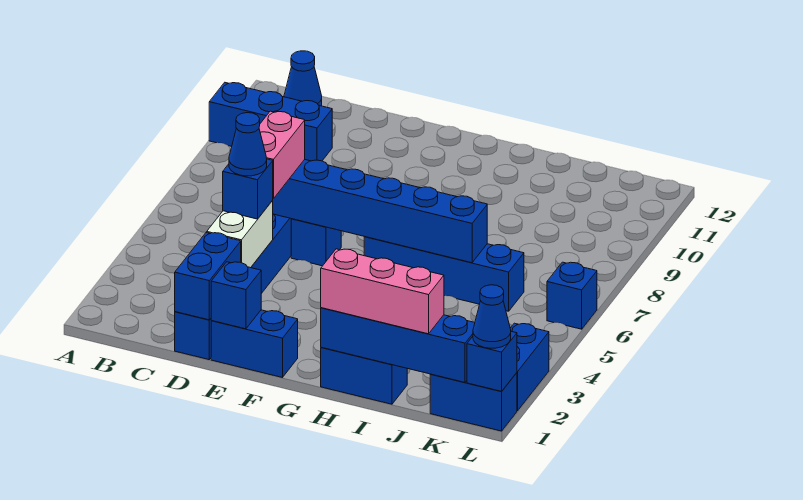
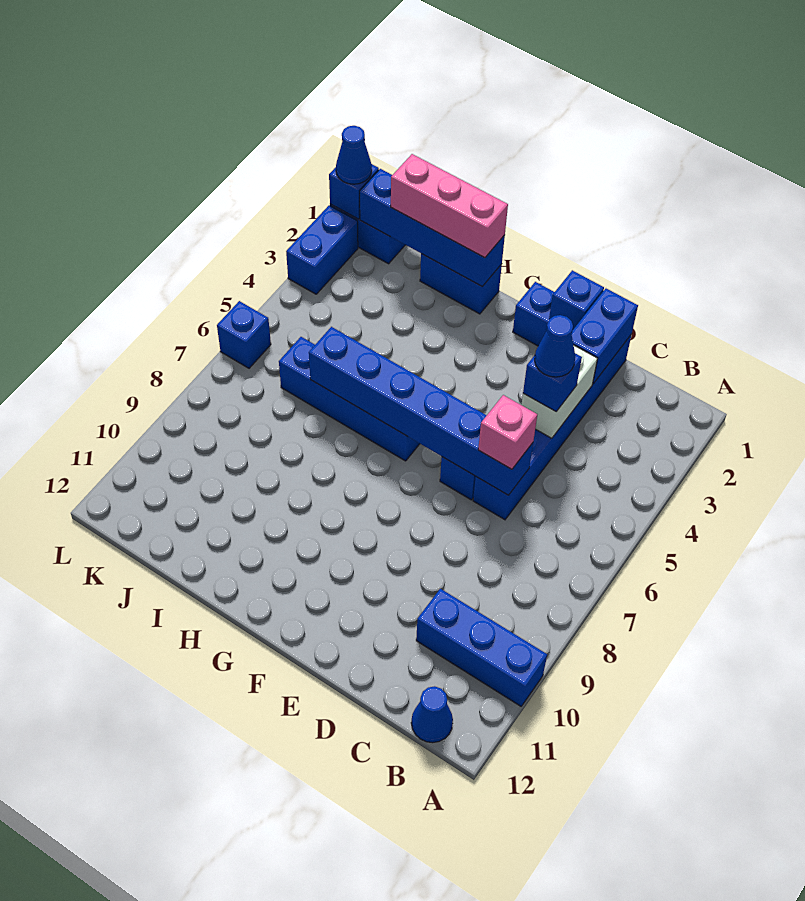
pink 1x2 brick [259,111,305,199] -> pink 1x1 brick [478,395,537,469]

